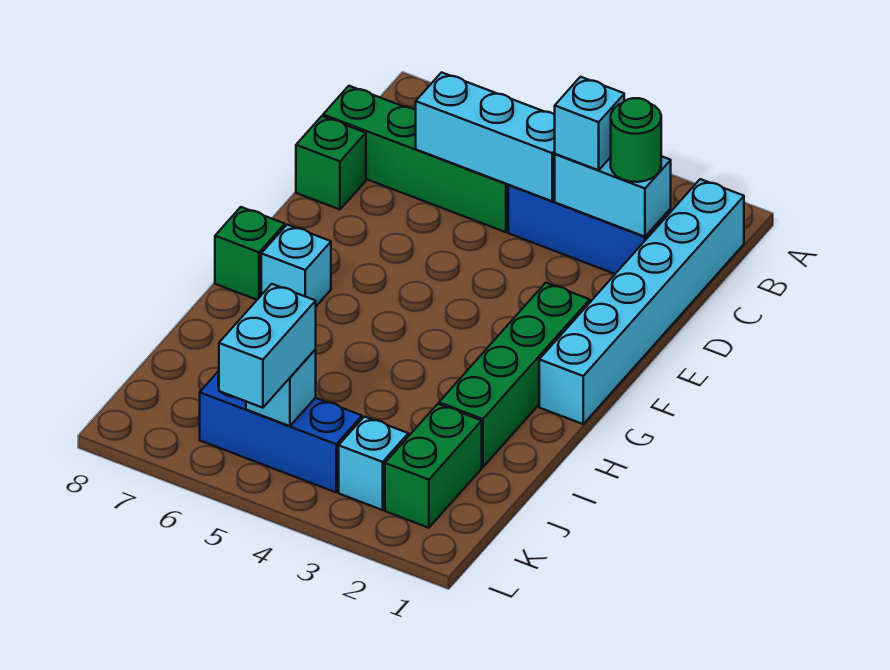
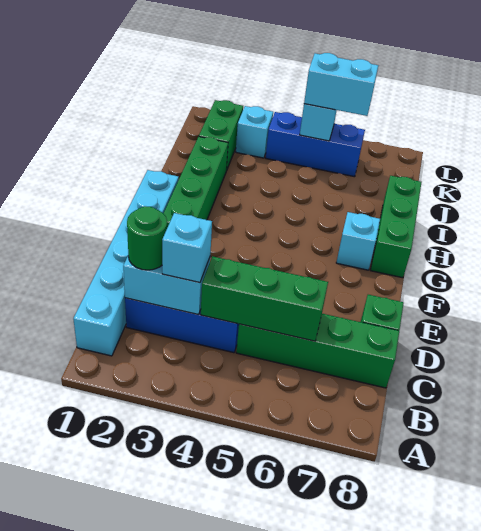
cyan 1x3 brick [416,72,555,201] -> green 1x3 brick [201,256,328,341]
green 1x1 brick [215,207,285,300] -> green 1x3 brick [371,176,422,278]
cyan 1x2 brick [219,284,316,408] -> cyan 1x2 brick turned to [304,53,378,116]

